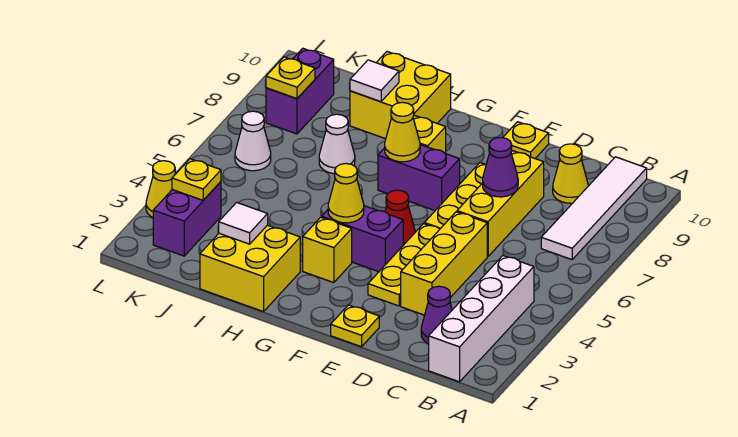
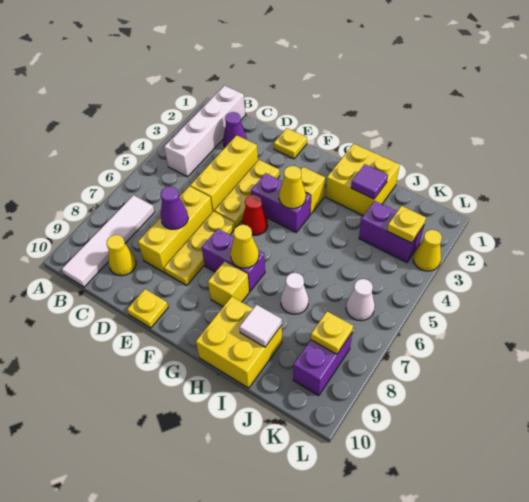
white 1x1 tile [219,202,268,244] -> purple 1x1 tile [351,164,388,199]
purple 1x2 brick [153,182,221,256] -> purple 1x2 brick turned to [359,201,424,262]

